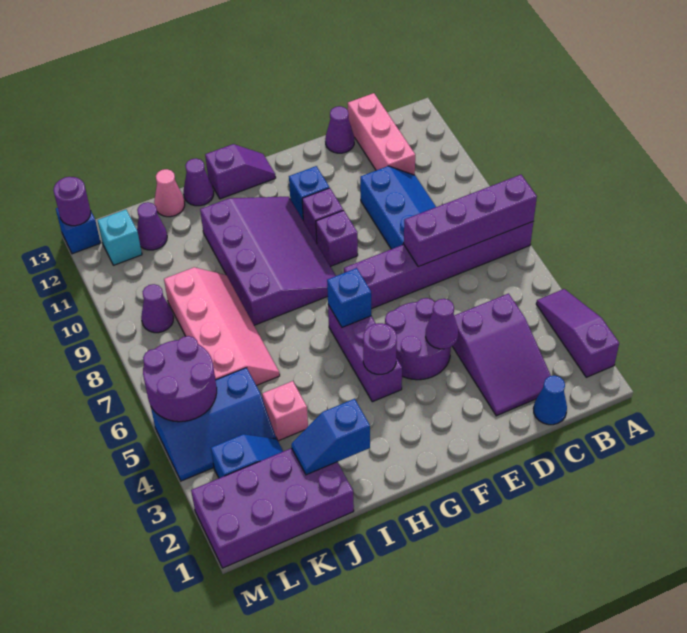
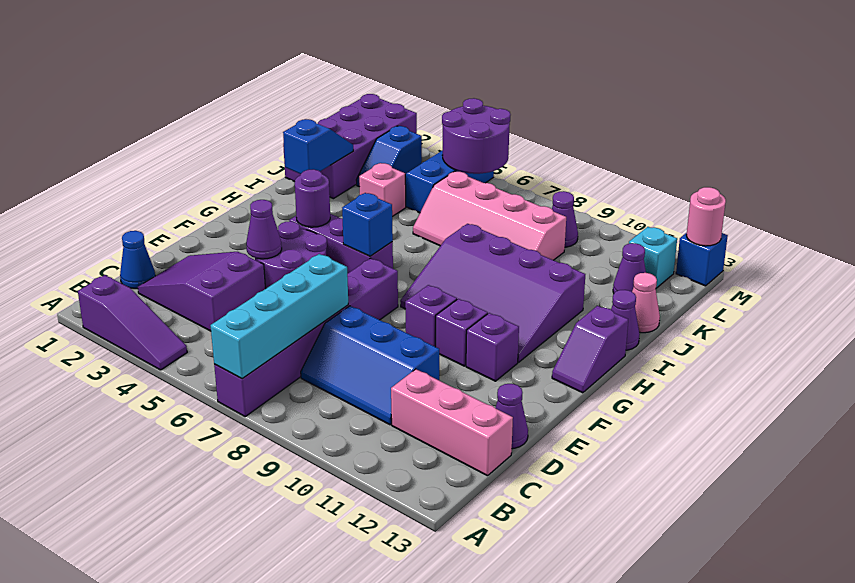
purple 1x4 brick [404,175,537,267] -> cyan 1x4 brick [211,254,348,379]
blue 1x1 brick [289,166,329,219] -> purple 1x1 brick [466,313,519,381]
purple 1x1 round brick [53,177,91,226] -> pink 1x1 round brick [686,187,726,246]

